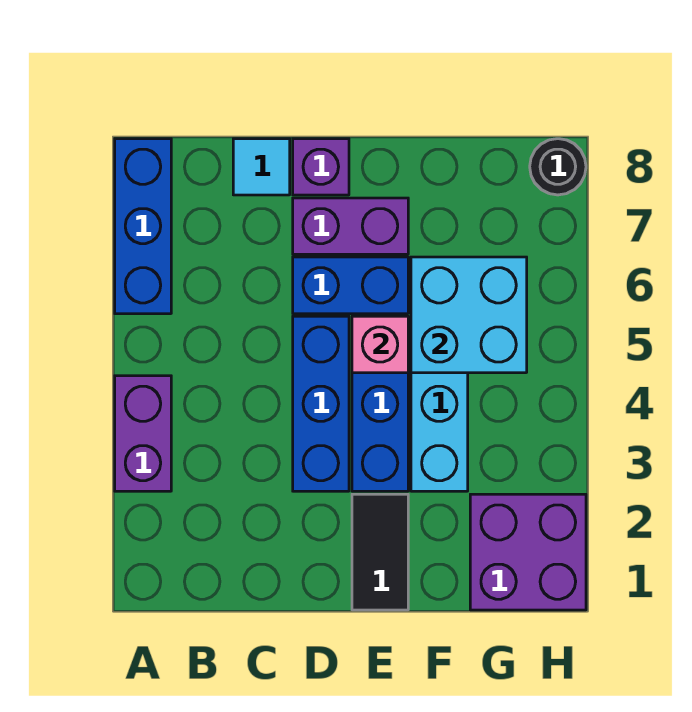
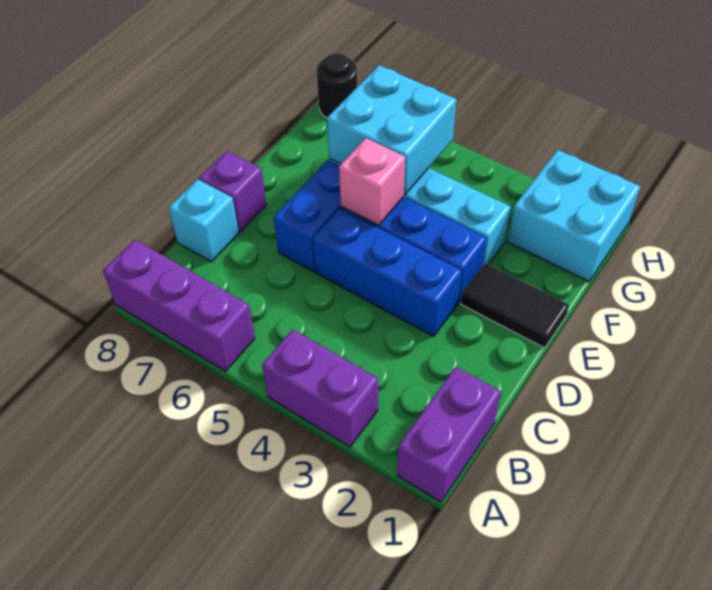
blue 1x3 brick [115,139,171,314] -> purple 1x3 brick [103,240,255,371]
cyan 1x1 tile [233,139,290,195] -> cyan 1x1 brick [169,179,239,262]
purple 1x2 brick [293,198,408,254] -> purple 1x2 brick moved to [397,367,501,502]
purple 2x2 brick [470,494,586,610] -> cyan 2x2 brick [508,150,640,282]

